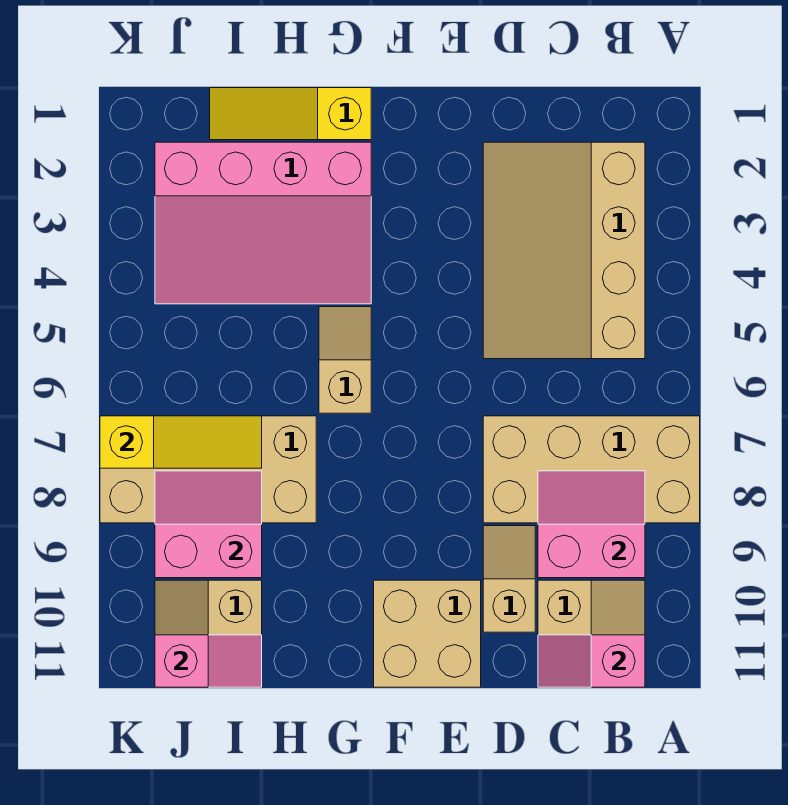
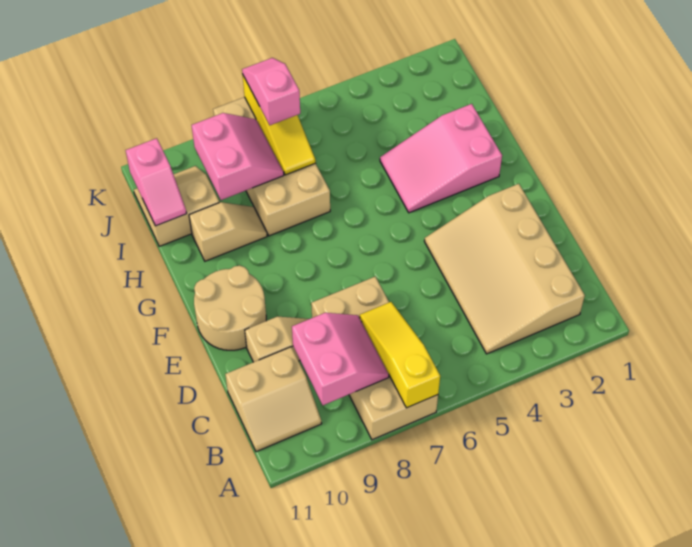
tan 3x4 slope [483,142,645,359] -> tan 3x4 slope turned to [424,184,585,354]
pink 1x2 slope [538,635,645,687] -> pink 1x2 slope moved to [242,58,300,125]
tan 2x2 brick [374,580,481,687] -> tan 2x2 round brick [194,266,266,350]
yellow 1x3 slope [210,88,371,140] -> yellow 1x3 slope moved to [360,302,440,408]
pink 3x4 slope [155,142,371,304] -> pink 2x3 slope [380,104,502,213]
tan 1x2 slope [319,307,371,413] -> tan 1x2 slope moved to [189,202,267,261]

